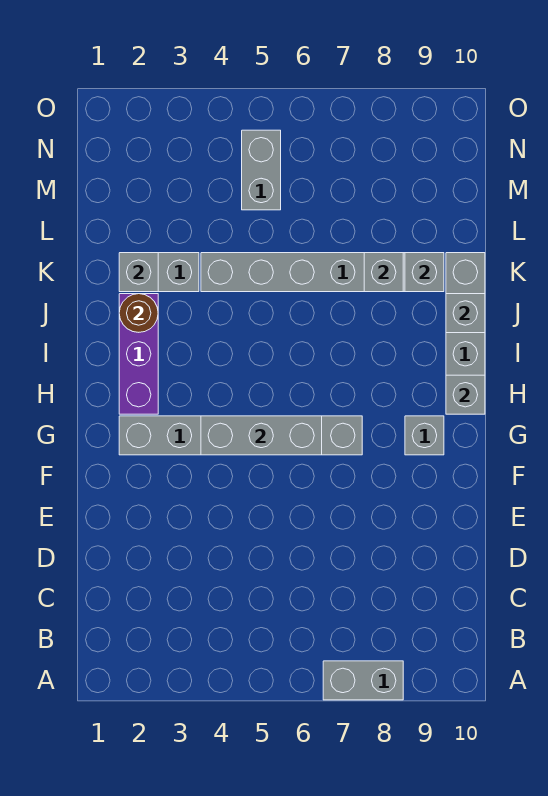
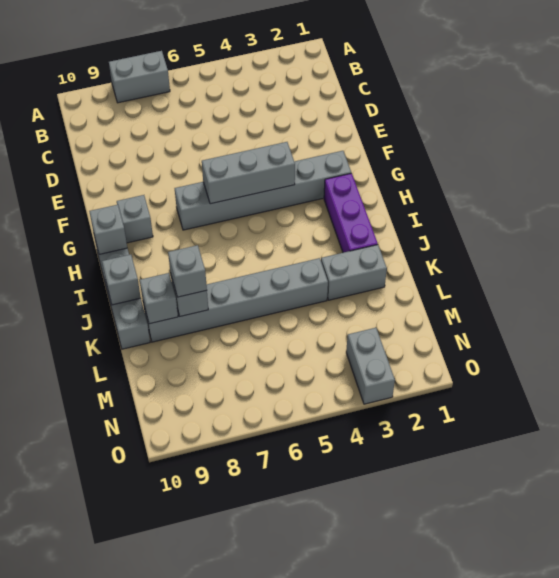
brown 1x1 round brick [119,294,158,332] -> none
grey 1x1 brick [119,253,158,292] -> grey 1x1 brick moved to [168,245,207,297]
grey 1x2 brick [242,130,281,210] -> grey 1x2 brick moved to [346,328,395,404]

